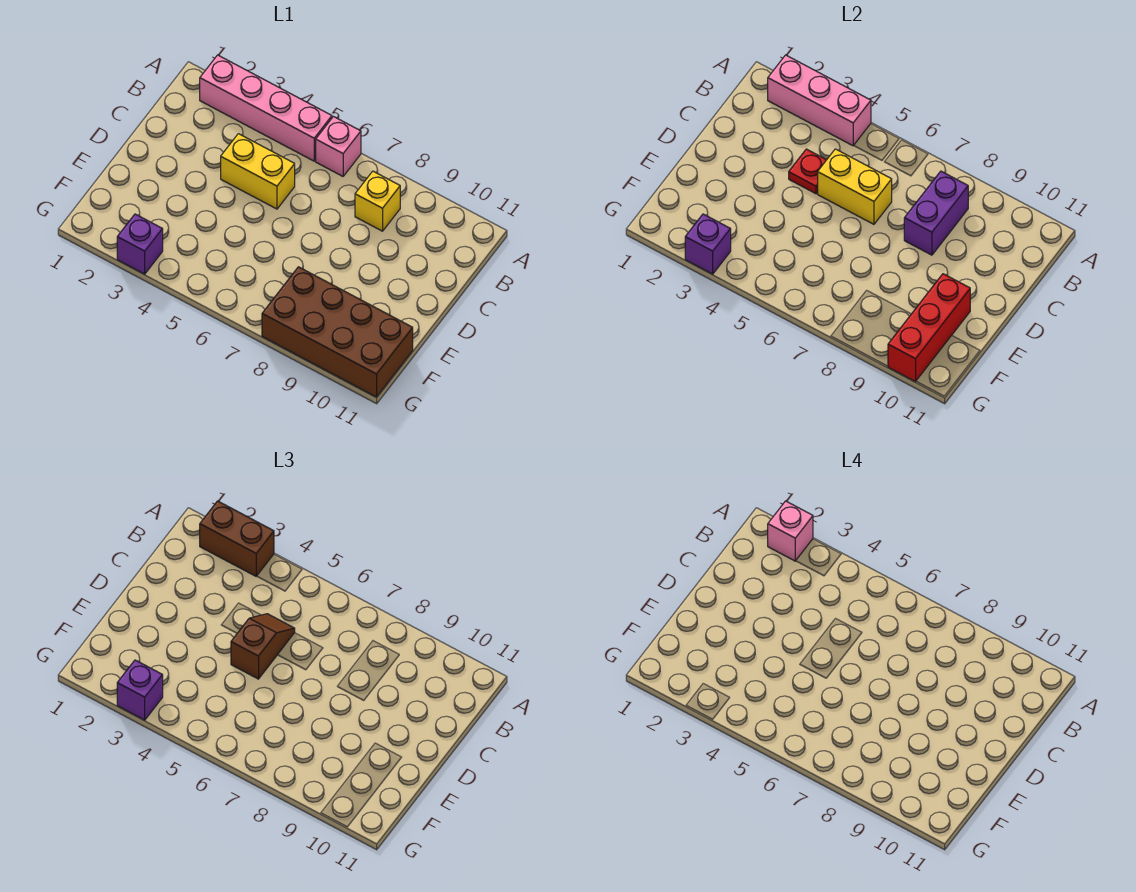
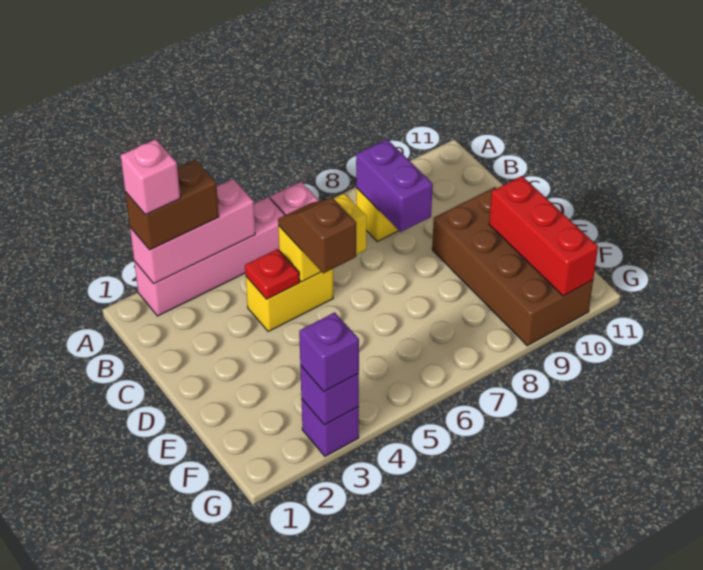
brown 2x4 brick [262,267,413,397] -> brown 2x4 brick turned to [432,187,593,346]

